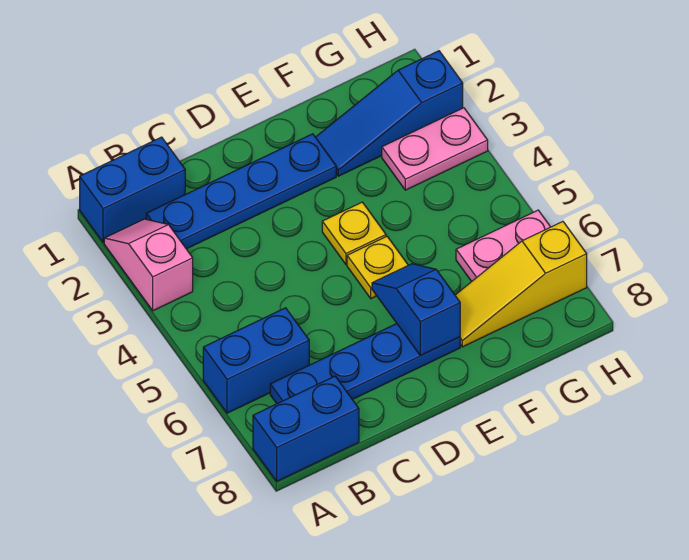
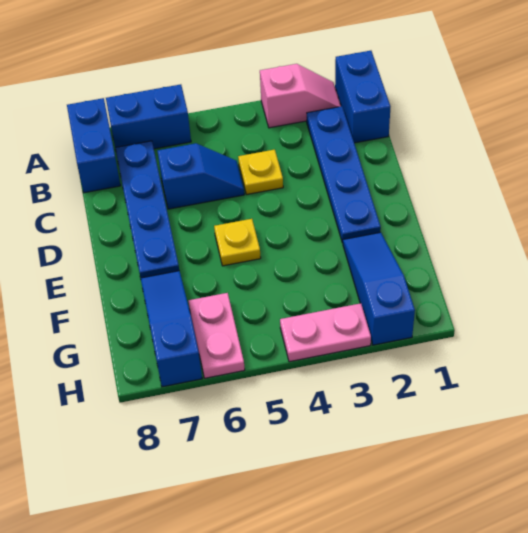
blue 1x2 brick [203,308,309,413] -> blue 1x2 brick turned to [106,84,191,149]
yellow 1x1 plate [322,202,386,264] -> yellow 1x1 plate moved to [238,150,283,195]
blue 1x2 slope [372,264,460,356] -> blue 1x2 slope moved to [158,143,244,209]
yellow 1x3 slope [455,222,587,347] -> blue 1x3 slope [141,271,202,387]
pink 1x2 plate [382,108,488,190] -> pink 1x2 plate turned to [280,303,371,362]

